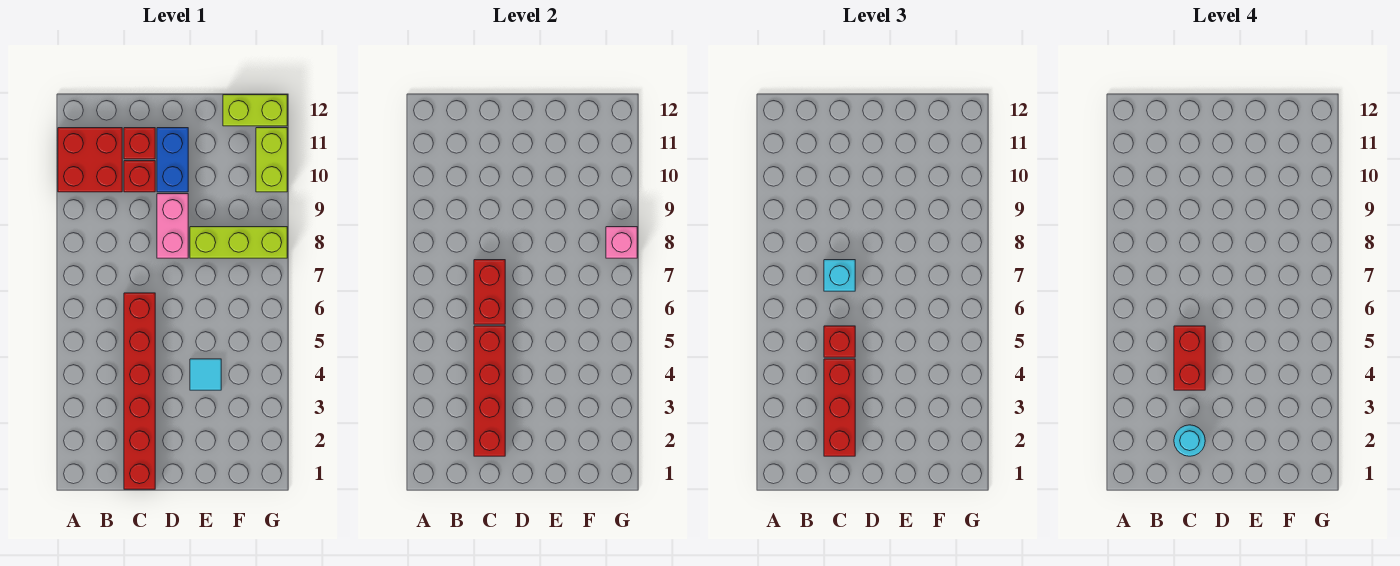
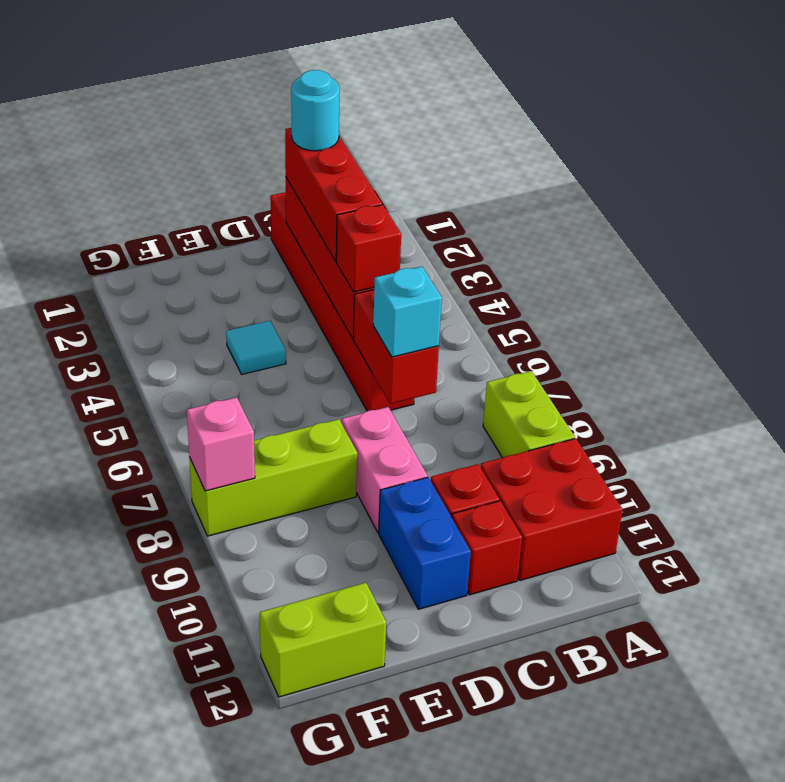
red 1x2 brick [1174,326,1205,390] -> none
lime 1x2 brick [256,128,287,192] -> lime 1x2 brick moved to [483,371,575,458]

